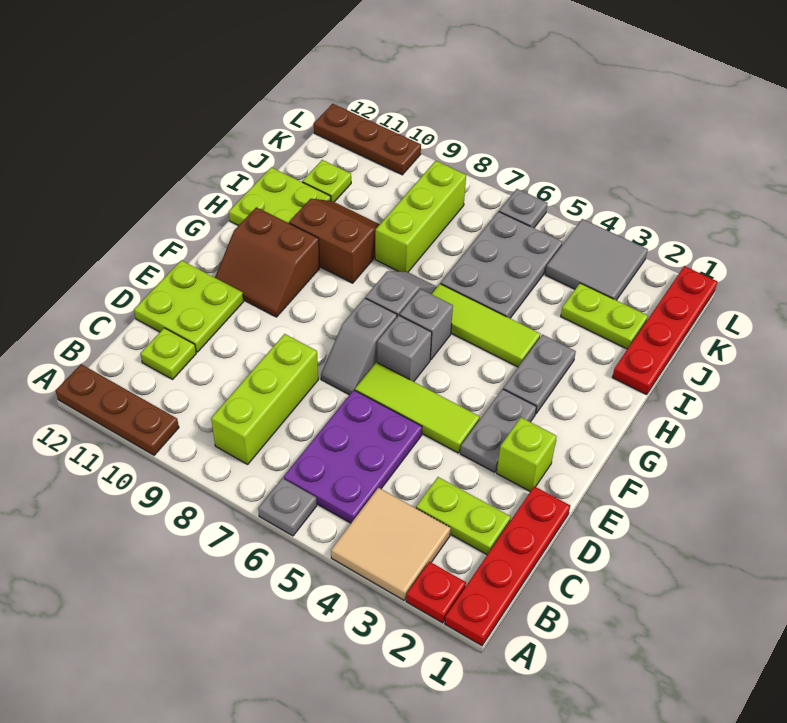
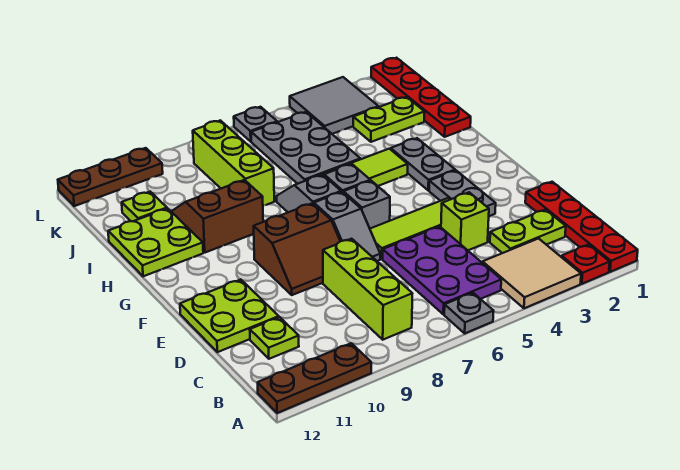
lime 1x1 brick [497,417,557,491] -> lime 1x1 brick moved to [441,192,489,250]
brown 2x2 slope [215,207,320,317] -> brown 2x2 slope moved to [254,203,340,295]

